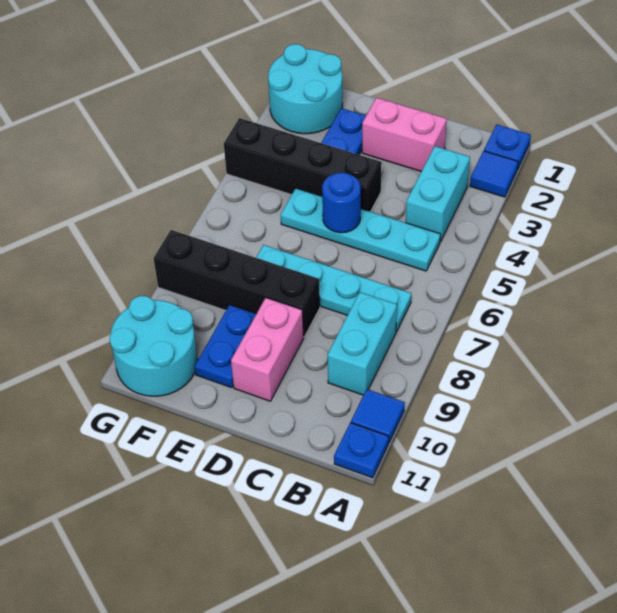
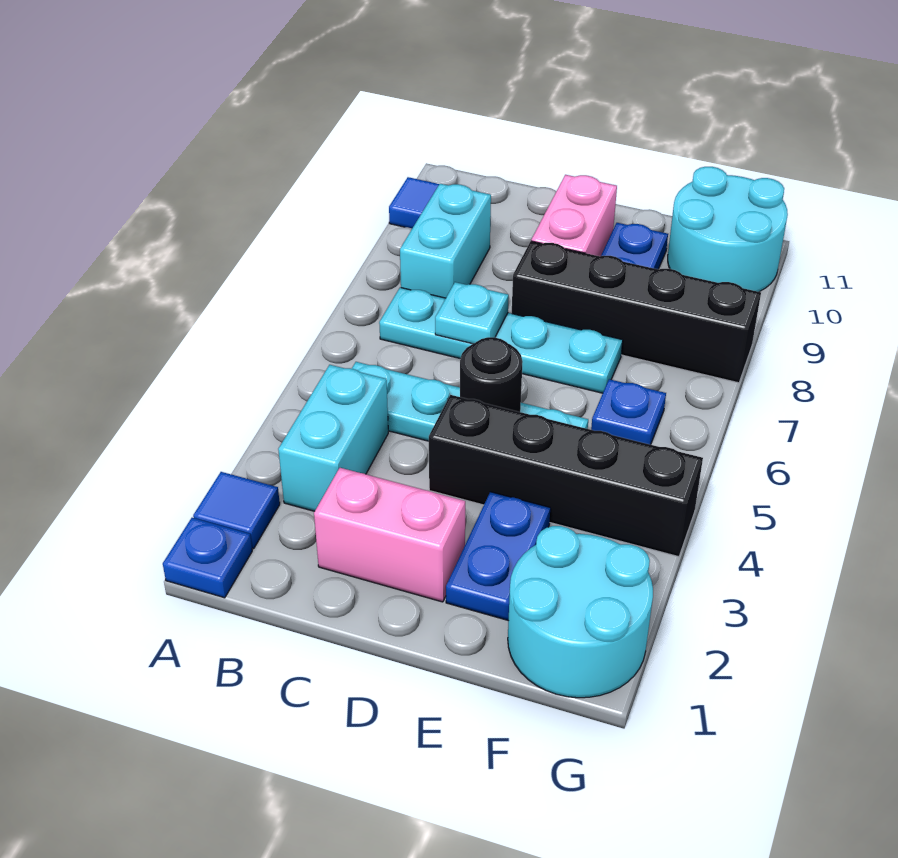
blue 1x1 plate [334,423,389,478] -> blue 1x1 plate moved to [591,379,666,445]
none -> cyan 1x1 plate [435,282,509,344]
blue 1x1 round brick [322,173,361,233] -> black 1x1 round brick [460,337,523,412]

